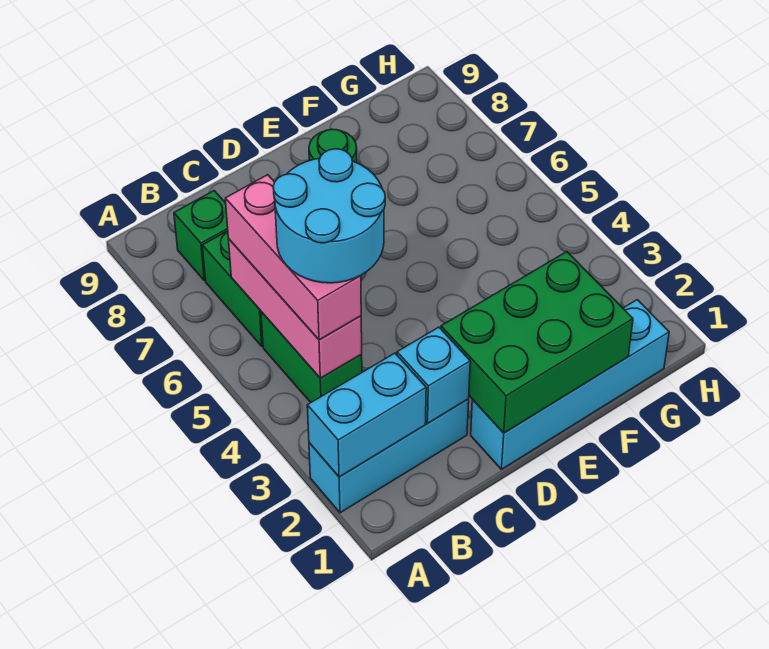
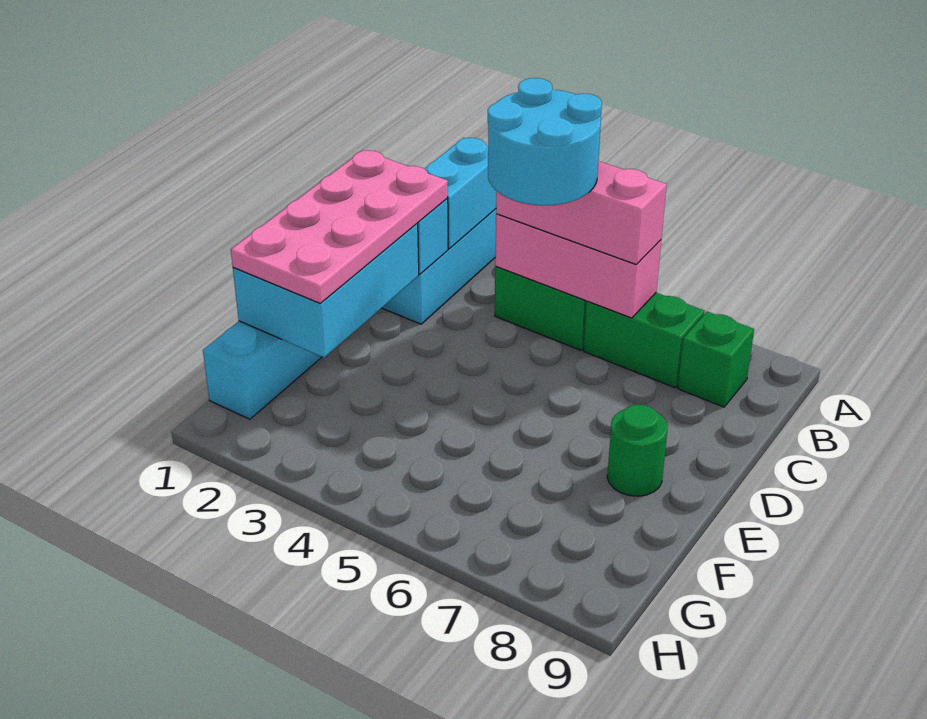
none -> pink 2x4 plate [231,150,448,303]
green 2x3 brick [441,252,633,433] -> cyan 2x3 brick [233,224,419,357]

